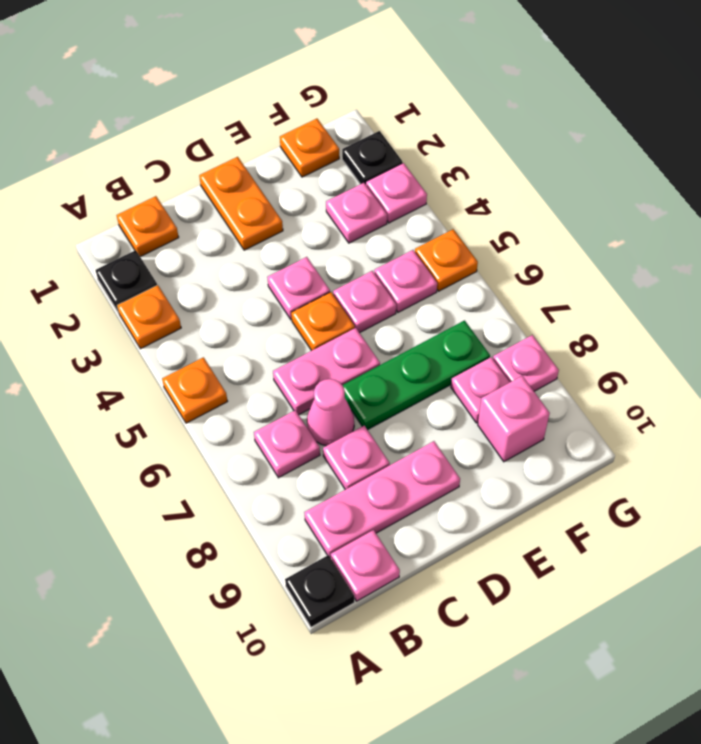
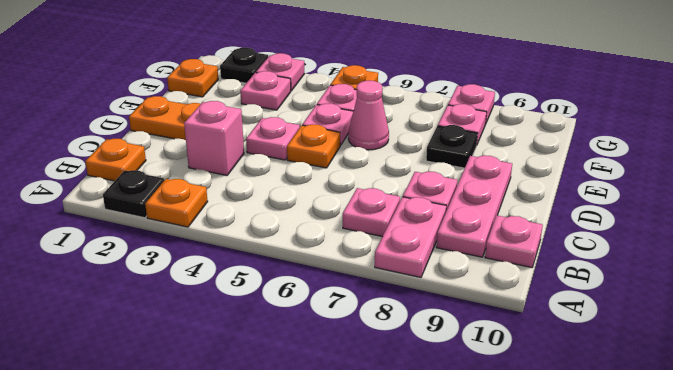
orange 1x1 plate [162,357,228,423] -> none
black 1x1 plate [285,555,354,627] -> black 1x1 plate moved to [426,125,477,168]
pink 1x2 plate [273,328,380,415] -> pink 1x2 plate moved to [375,197,446,277]
pink 1x1 cone [307,379,354,446] -> pink 1x1 cone moved to [348,81,389,150]
green 1x3 plate [343,320,490,430] -> none
pink 1x1 brick [478,376,550,462] -> pink 1x1 brick moved to [184,101,244,175]

